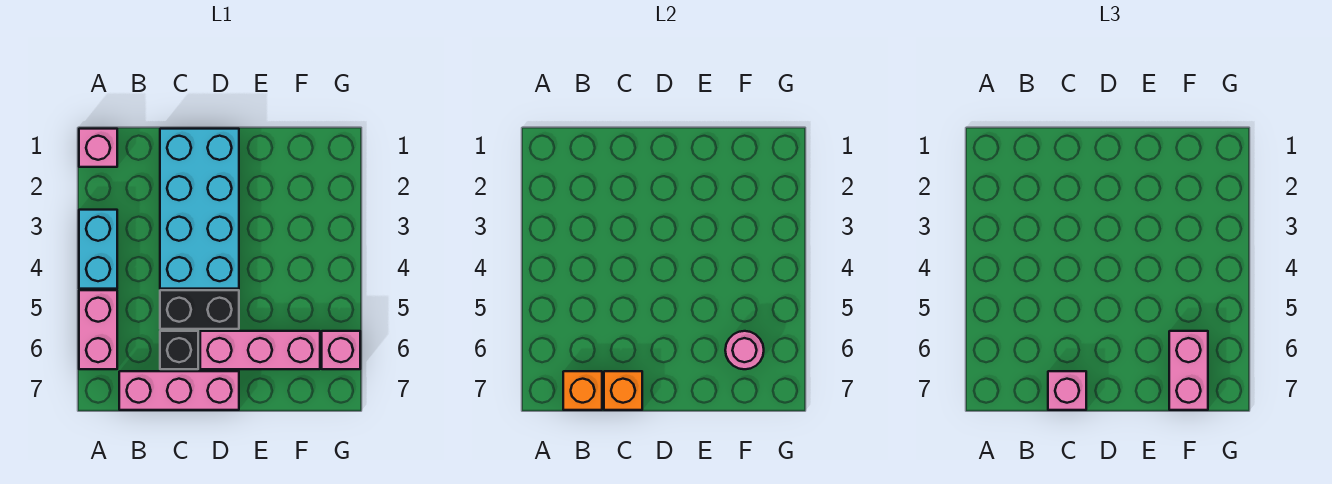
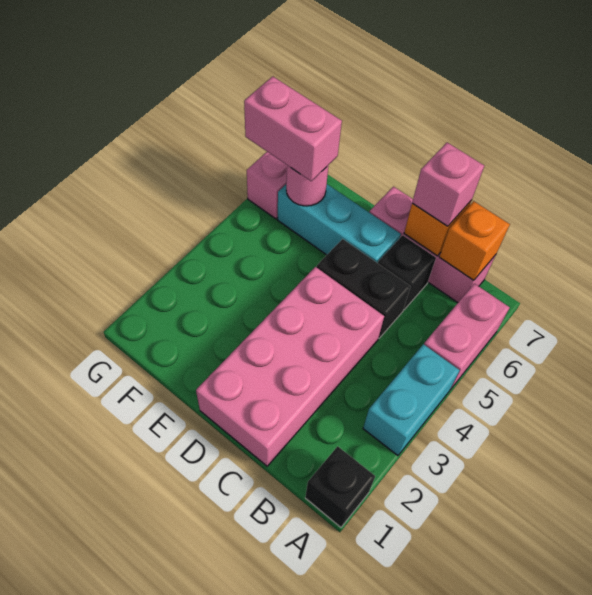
pink 1x1 brick [79,129,117,167] -> black 1x1 brick [305,446,375,527]
cyan 2x4 brick [160,129,239,289] -> pink 2x4 brick [196,267,384,466]
pink 1x3 brick [200,331,320,369] -> cyan 1x3 brick [277,184,401,263]
pink 1x2 brick [1169,331,1208,410] -> pink 1x2 brick turned to [244,76,342,181]

